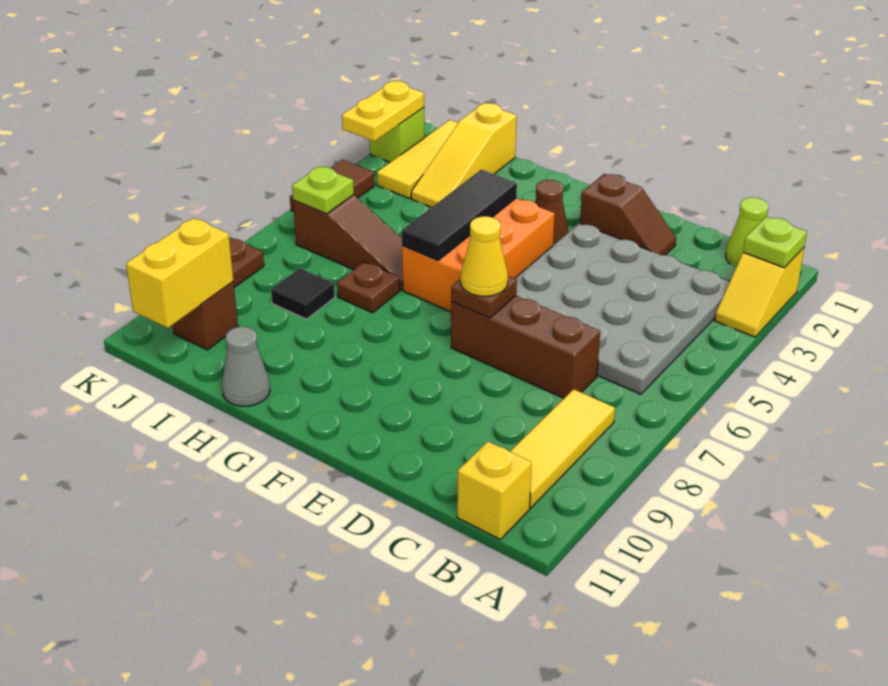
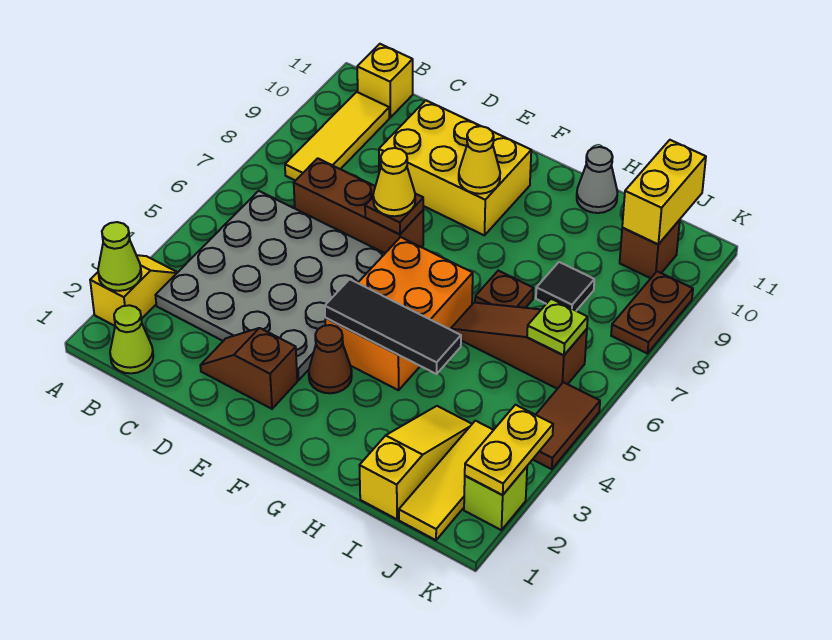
lime 1x1 plate [743,217,807,268] -> lime 1x1 cone [98,222,141,291]
none -> yellow 2x3 brick [379,100,531,235]
none -> yellow 1x1 cone [459,126,500,194]
black 1x3 tile [402,169,517,260] -> black 1x3 tile turned to [325,279,461,374]

